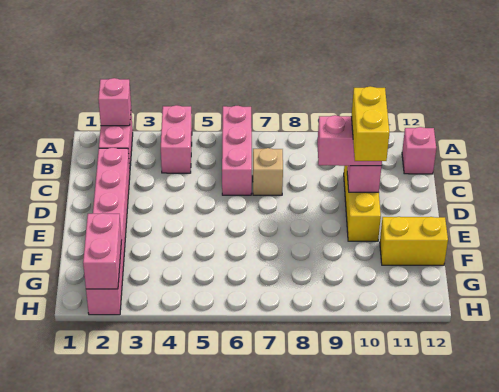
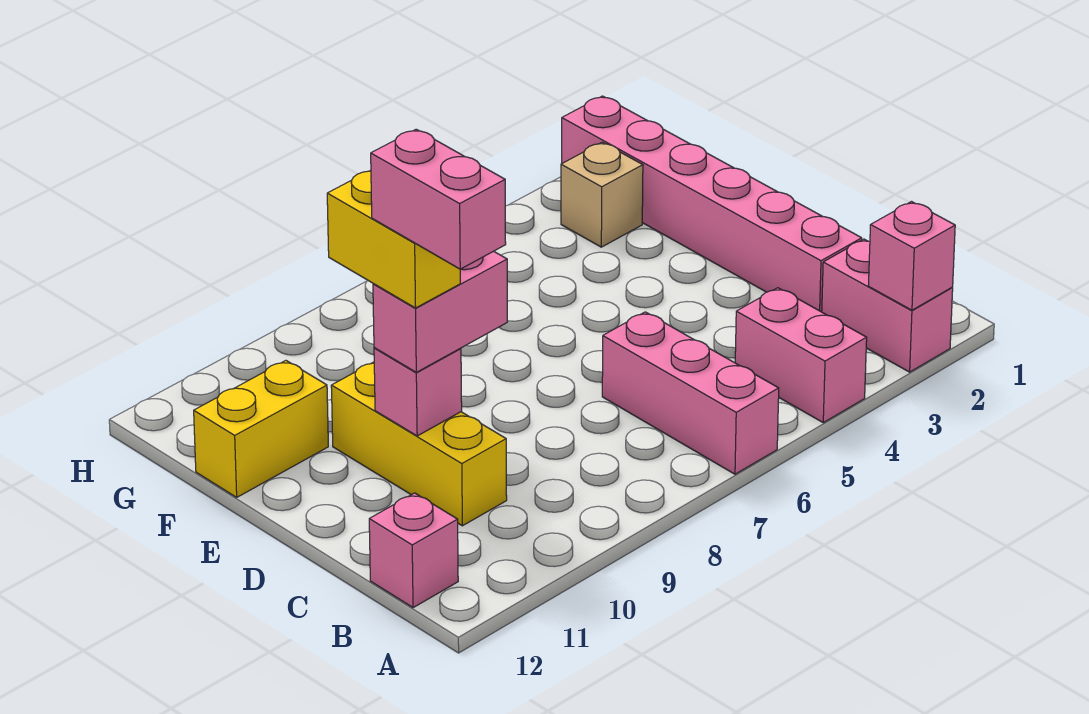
tan 1x1 brick [253,148,283,195] -> tan 1x1 brick moved to [561,142,643,247]
pink 1x2 brick [83,213,122,289] -> pink 1x2 brick moved to [371,129,506,269]

